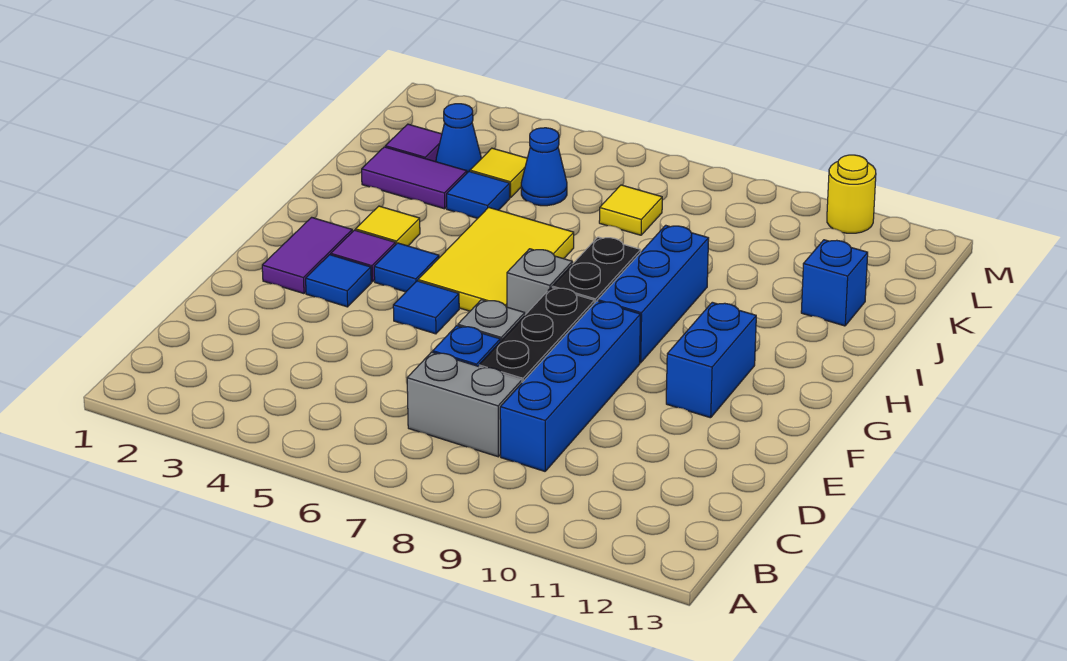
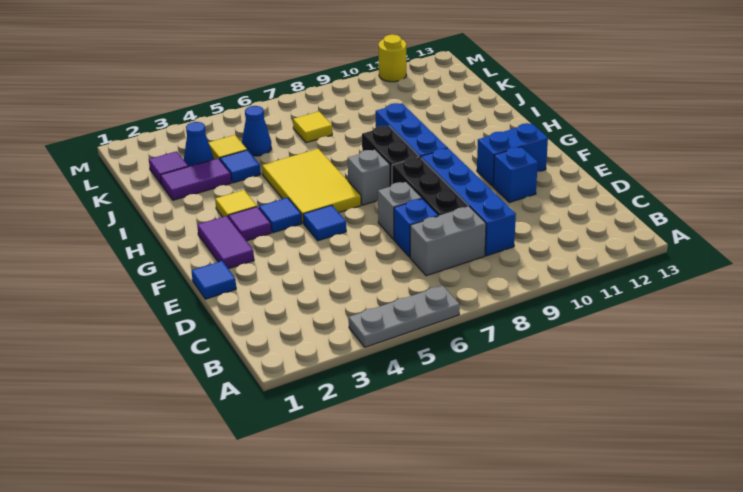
none -> grey 1x3 plate [349,286,460,347]
blue 1x1 tile [306,255,371,307] -> blue 1x1 tile moved to [192,261,236,299]
blue 1x2 brick [666,302,756,418] -> blue 1x2 brick turned to [477,123,548,186]
blue 1x1 brick [801,240,868,326] -> blue 1x1 brick moved to [493,147,538,202]

